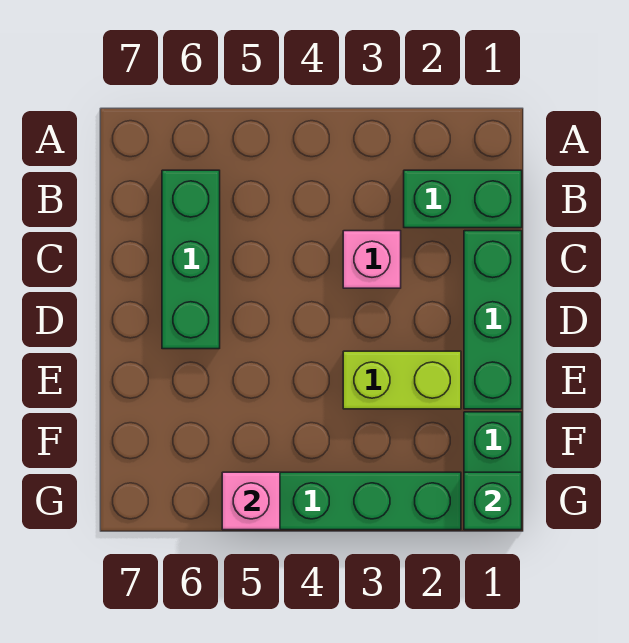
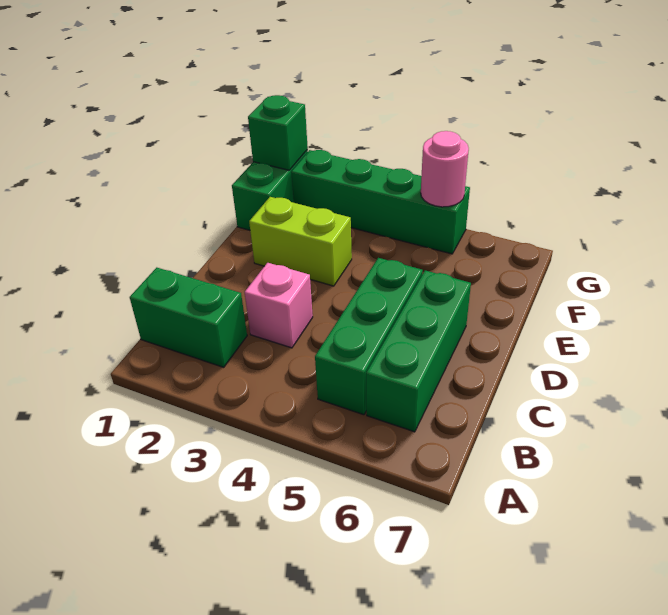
green 1x3 brick [464,231,522,409] -> green 1x3 brick moved to [315,258,423,415]
pink 1x1 brick [222,472,280,530] -> pink 1x1 round brick [421,131,469,207]

